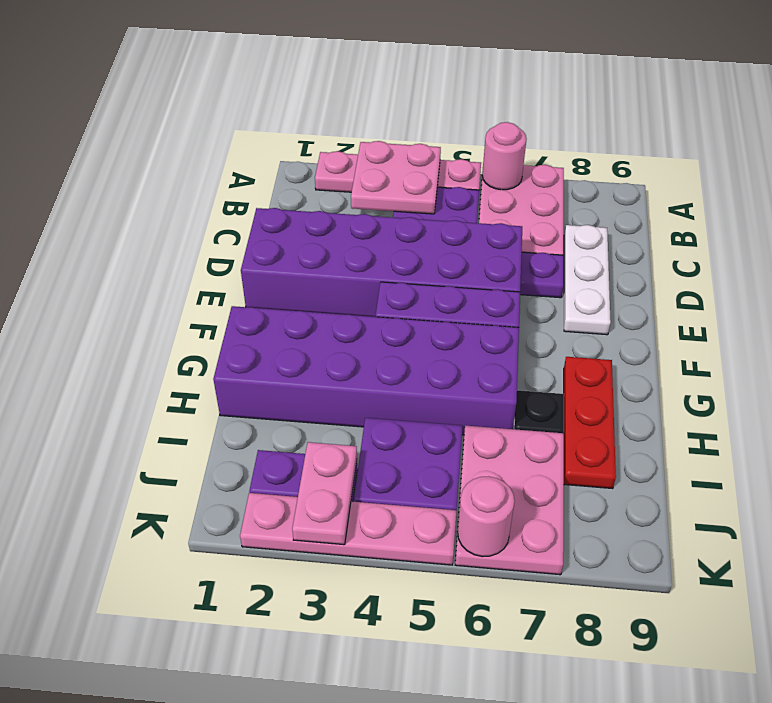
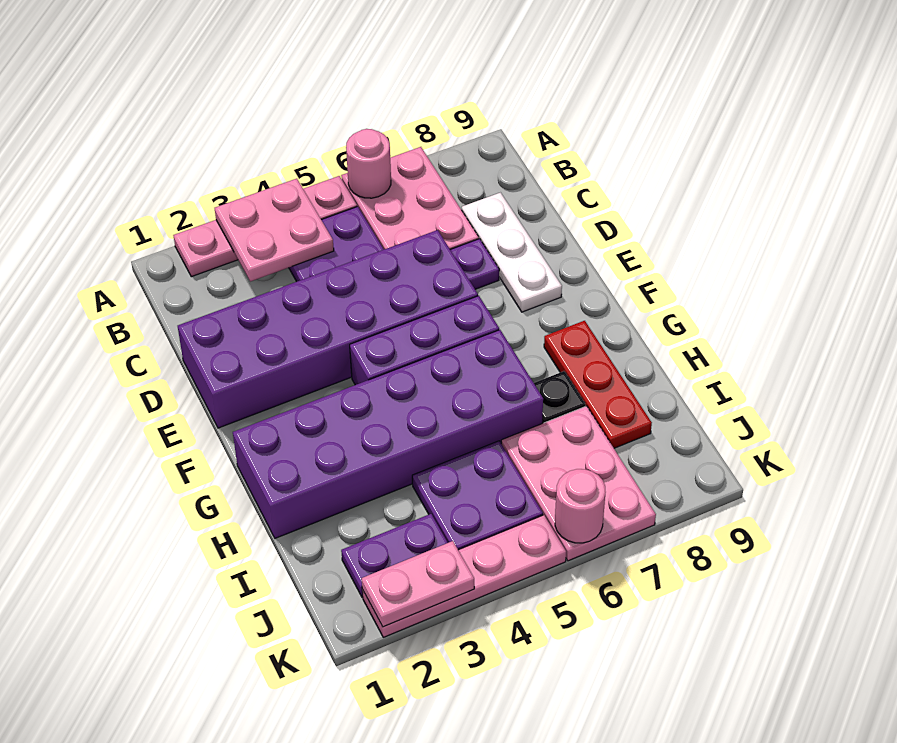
pink 1x2 plate [292,442,357,545] -> pink 1x2 plate turned to [362,541,474,627]

